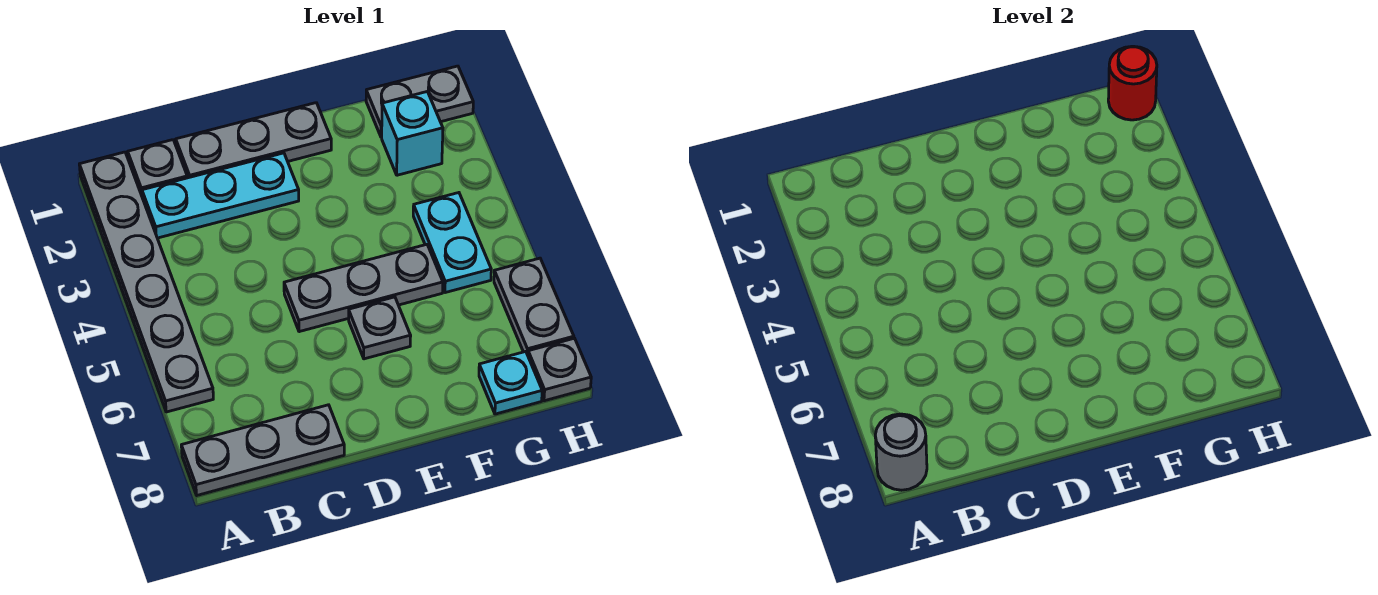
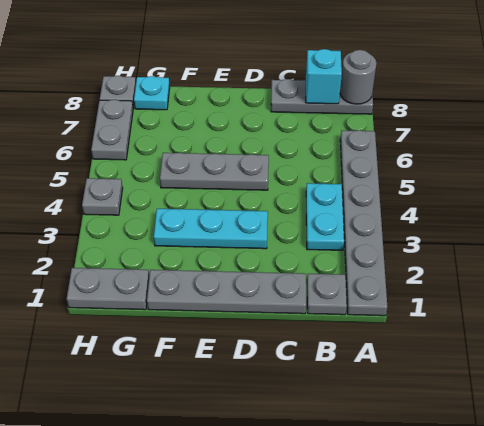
cyan 1x3 plate [142,153,299,238] -> cyan 1x3 plate moved to [154,209,268,249]
grey 1x3 plate [176,103,331,178] -> grey 1x4 plate [147,270,306,314]
grey 1x1 plate [349,297,411,359] -> grey 1x1 plate moved to [82,178,123,215]
cyan 1x1 brick [382,92,443,175] -> cyan 1x1 brick moved to [306,49,342,104]
cyan 1x2 plate [413,193,491,293] -> cyan 1x2 plate moved to [306,183,344,250]
red 1x1 round brick [1108,46,1157,120] -> none

